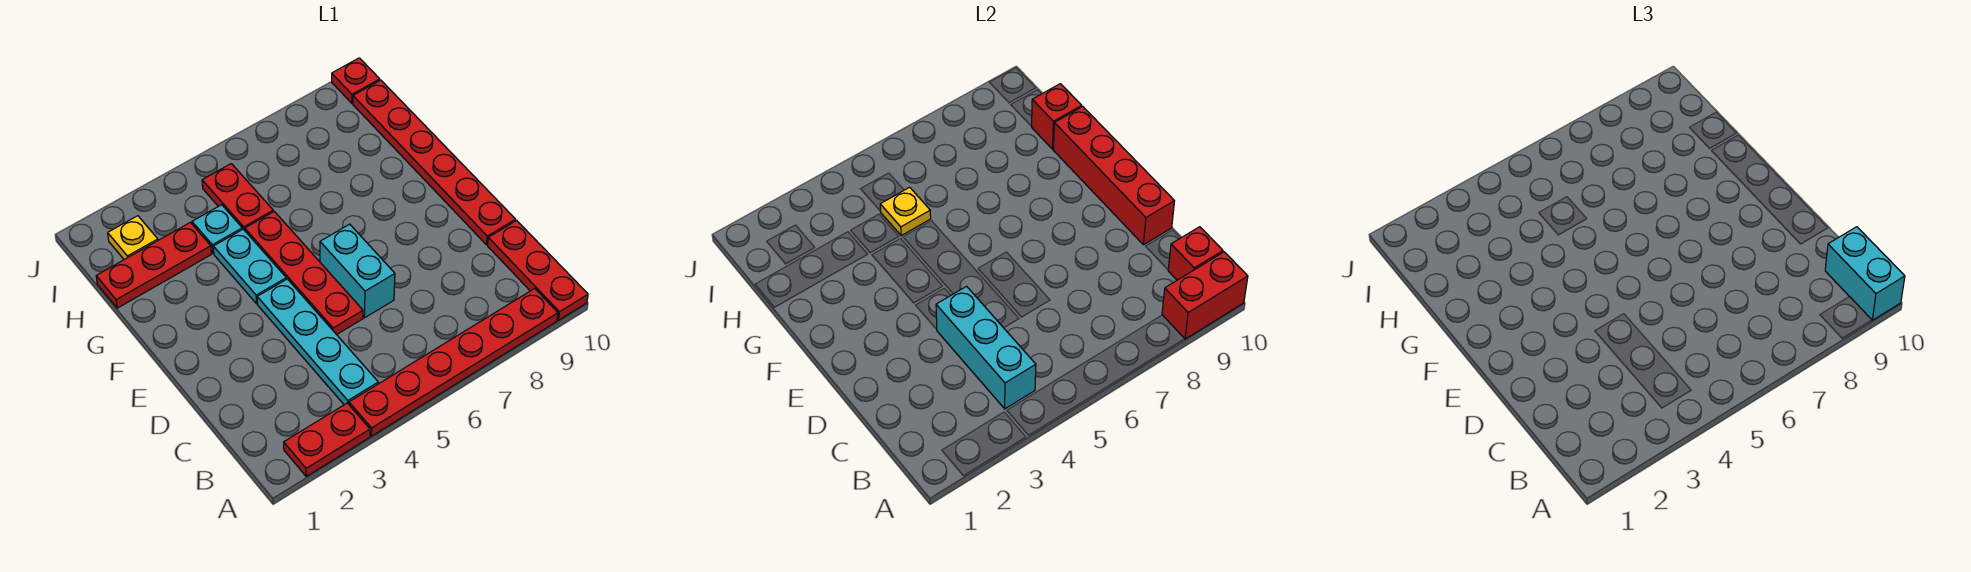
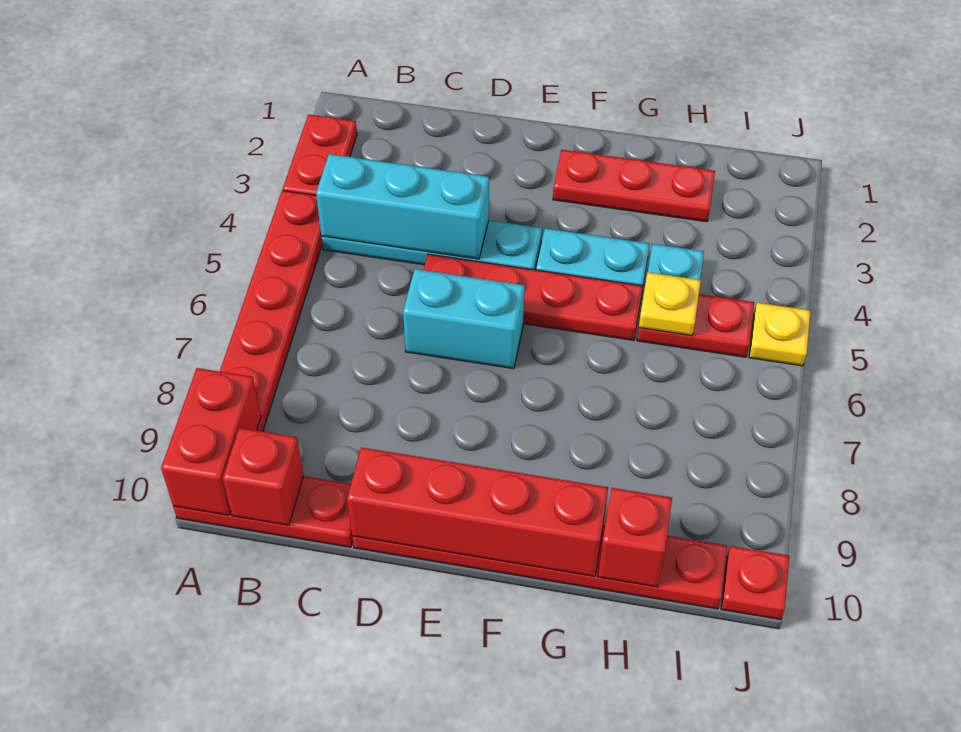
cyan 1x2 brick [1825,227,1905,320] -> none
red 1x3 plate [96,222,211,308] -> red 1x3 plate turned to [553,150,715,222]
yellow 1x1 plate [108,216,158,259] -> yellow 1x1 plate moved to [749,303,810,366]

